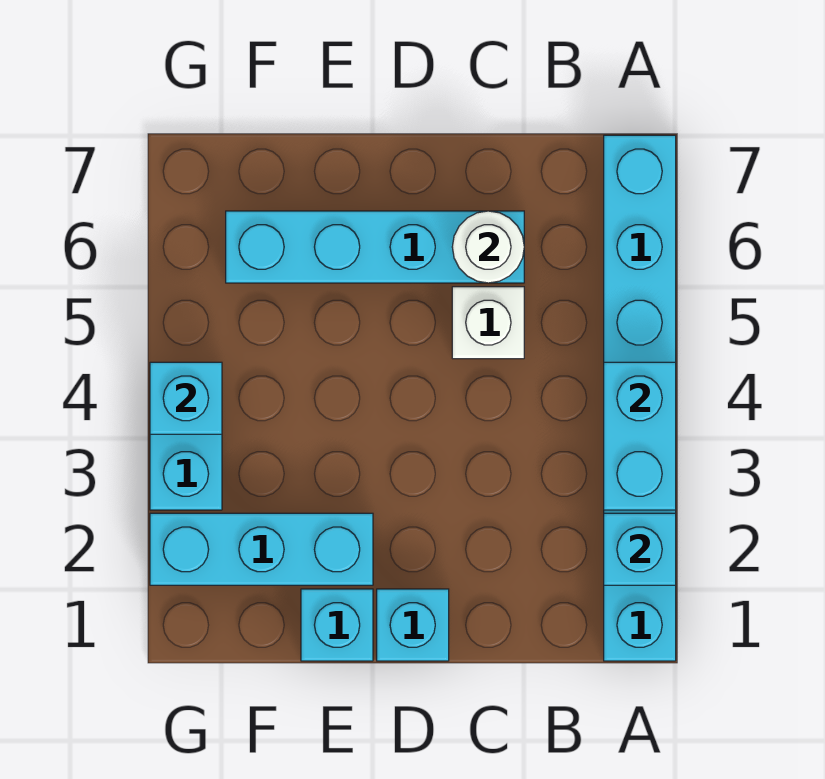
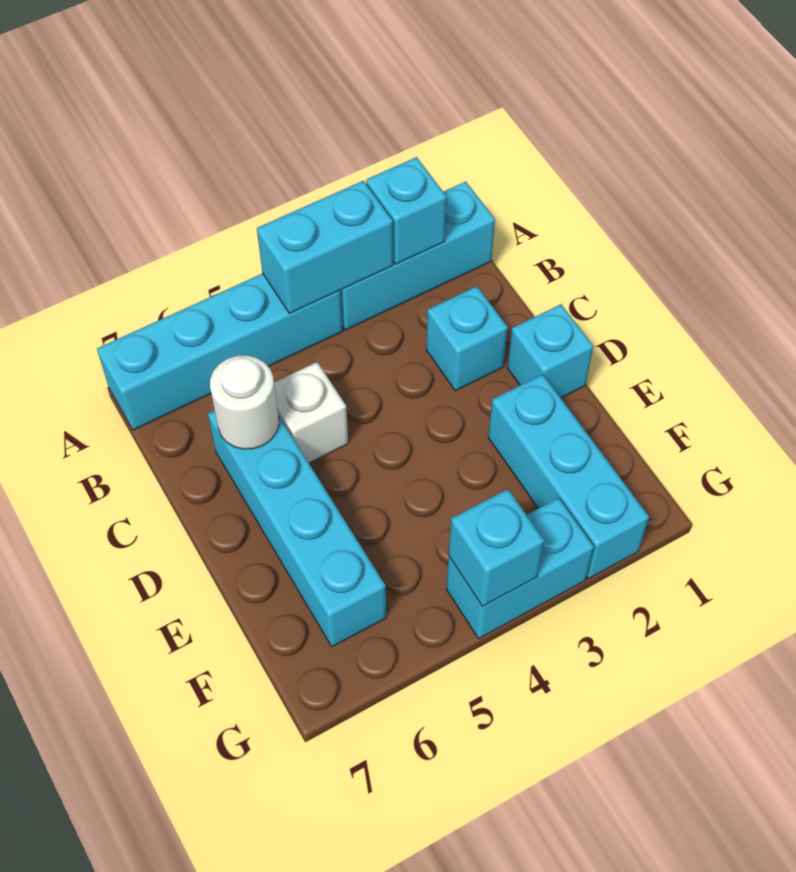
cyan 1x1 brick [301,589,373,661] -> cyan 1x1 brick moved to [426,286,508,391]

